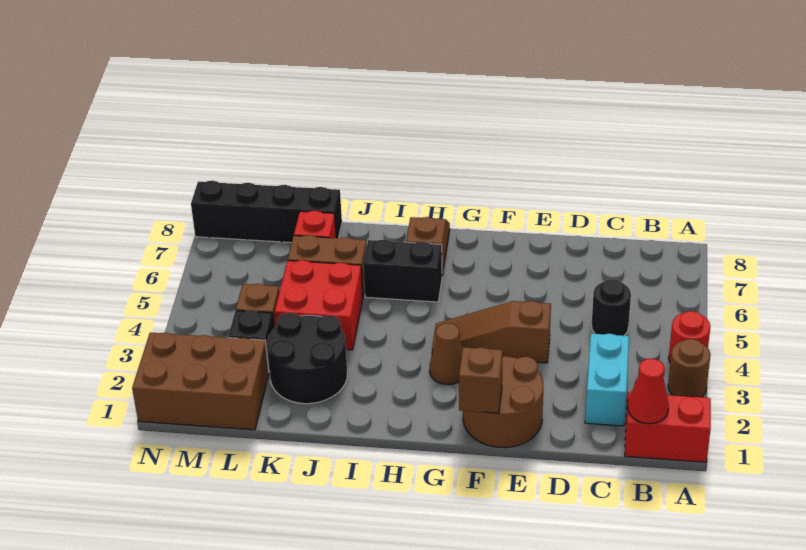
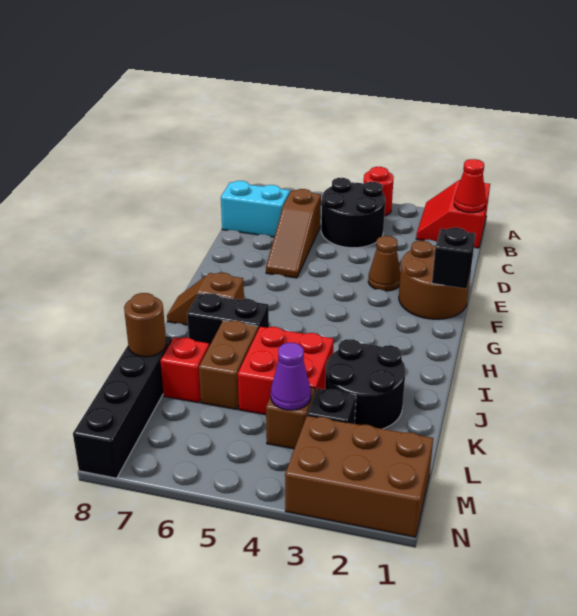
brown 1x1 round brick [668,339,711,397] -> brown 1x1 round brick moved to [124,293,166,357]
cyan 1x2 brick [585,334,629,426] -> cyan 1x2 brick moved to [221,181,290,237]
black 1x1 round brick [592,279,631,336] -> black 2x2 round brick [321,178,385,248]
brown 1x3 slope [432,301,551,363] -> brown 1x3 slope moved to [266,189,321,278]
brown 1x1 brick [459,347,503,413] -> black 1x1 brick [432,228,475,289]
brown 1x1 cone [430,323,462,384] -> brown 1x1 cone moved to [368,236,400,291]
black 1x2 brick [363,239,442,302] -> black 1x2 brick turned to [187,293,269,346]
brown 2x3 brick [132,332,269,430] -> brown 2x3 brick turned to [285,416,433,537]
none -> purple 1x1 cone [271,343,311,410]

